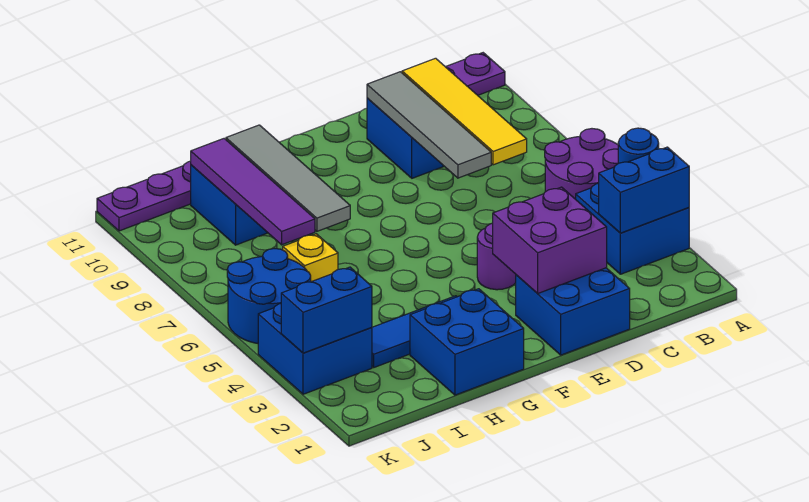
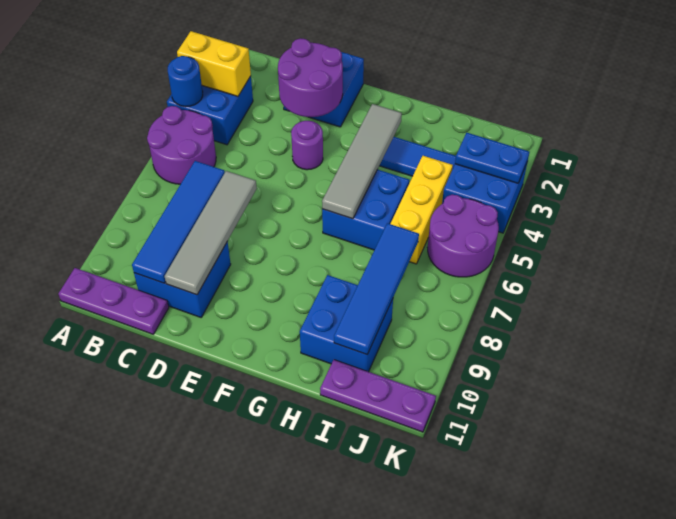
blue 1x2 brick [599,147,689,233] -> yellow 1x2 brick [177,31,251,96]
yellow 1x4 tile [402,58,527,165] -> blue 1x4 tile [132,161,225,283]
purple 2x2 brick [493,187,607,294] -> purple 2x2 round brick [278,38,343,117]
blue 2x2 brick [410,289,524,395] -> blue 2x2 brick moved to [322,170,409,250]
grey 1x4 tile [226,125,350,231] -> grey 1x4 tile moved to [322,104,402,219]
yellow 1x1 brick [283,234,338,282] -> yellow 1x3 brick [391,156,453,264]
purple 1x4 tile [191,139,315,245] -> blue 1x4 tile [334,223,419,354]
blue 1x2 brick [281,267,372,353] -> blue 1x2 plate [455,132,529,183]
blue 2x2 round brick [227,249,311,343] -> purple 2x2 round brick [428,195,499,277]

